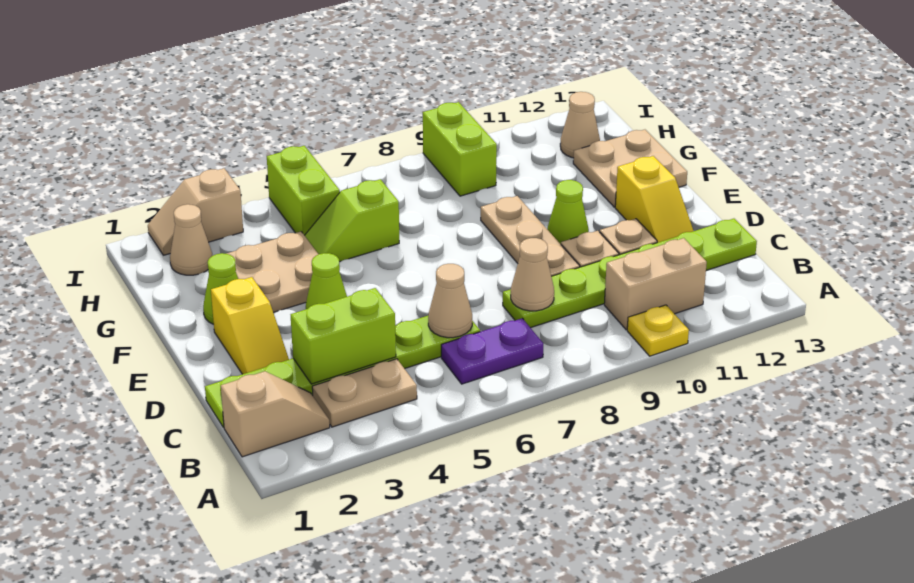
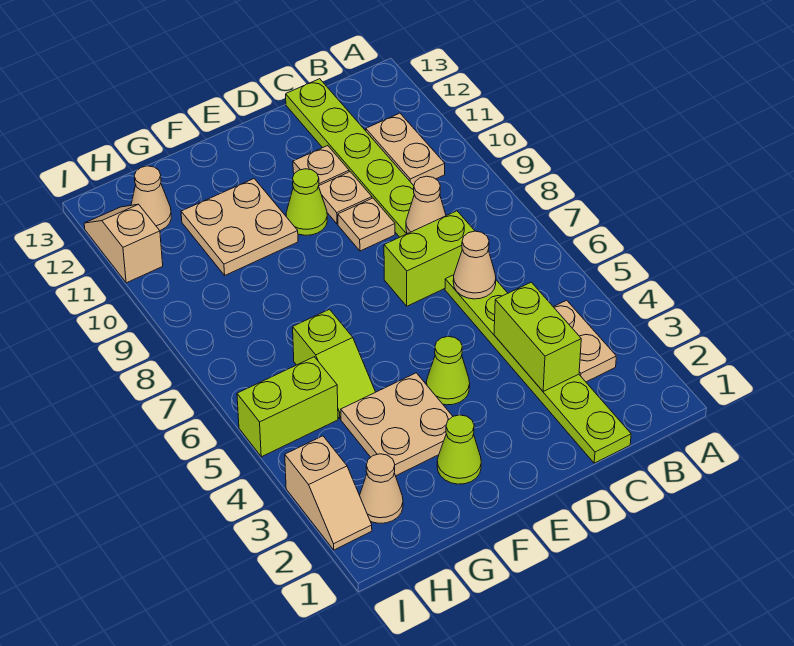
yellow 1x1 plate [627,305,689,356] -> none
tan 1x2 slope [221,371,330,457] -> tan 1x2 slope moved to [84,204,163,283]
purple 1x2 plate [441,318,543,384] -> none
tan 1x2 brick [604,238,707,330] -> tan 1x2 plate [366,113,445,186]
yellow 1x2 slope [211,277,289,374] -> none
tan 1x3 plate [481,196,580,276] -> tan 1x1 plate [338,198,395,251]
yellow 1x2 slope [615,156,694,243] -> none
tan 2x2 plate [573,130,687,207] -> tan 2x2 plate moved to [181,179,298,275]
lime 1x2 brick [423,102,497,196] -> lime 1x2 brick moved to [384,211,475,306]

